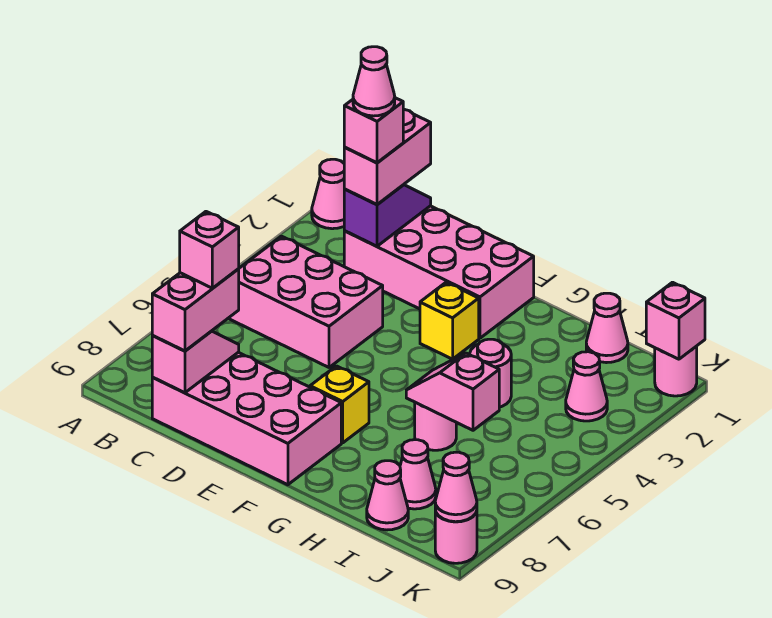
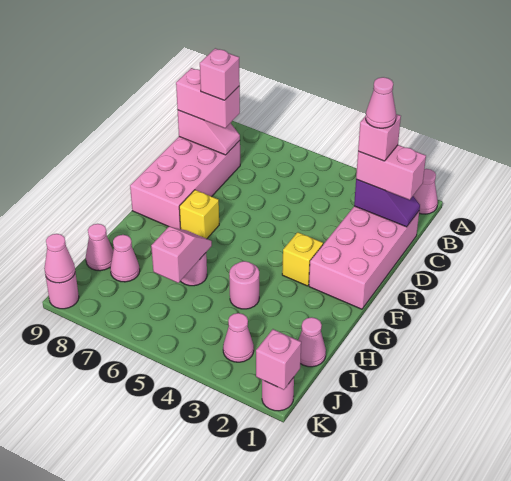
pink 2x3 brick [228,236,383,367] -> none

